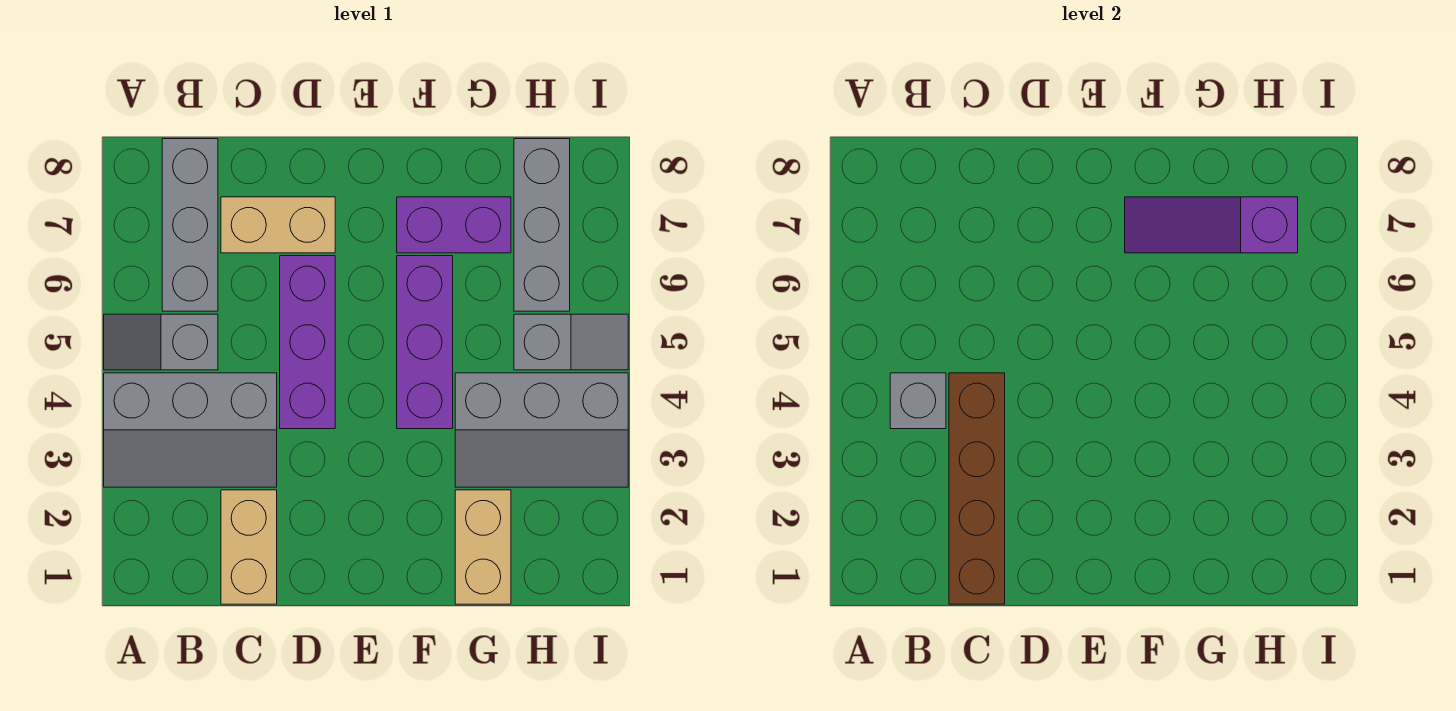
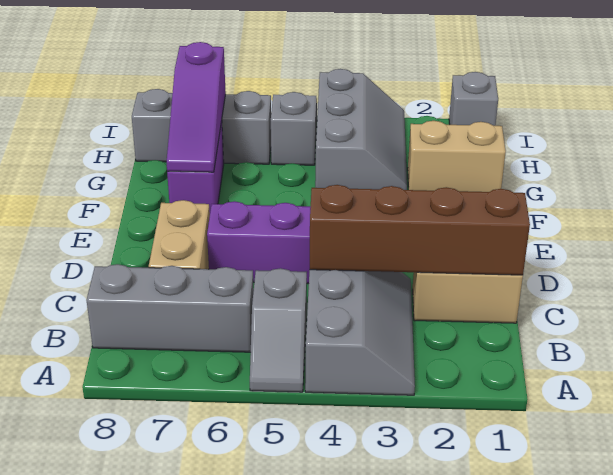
grey 1x1 brick [890,373,946,429] -> grey 1x1 brick moved to [449,72,498,126]
purple 1x3 brick [397,256,453,429] -> none

